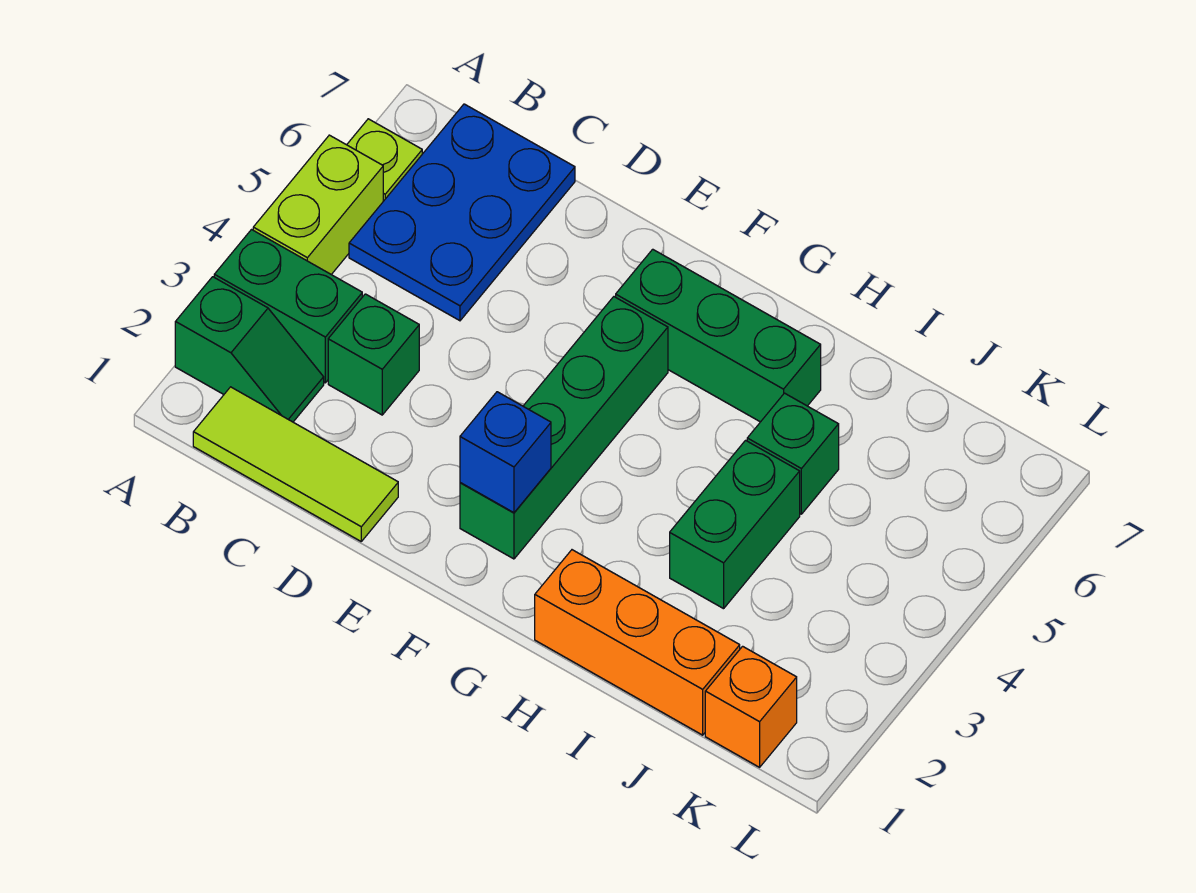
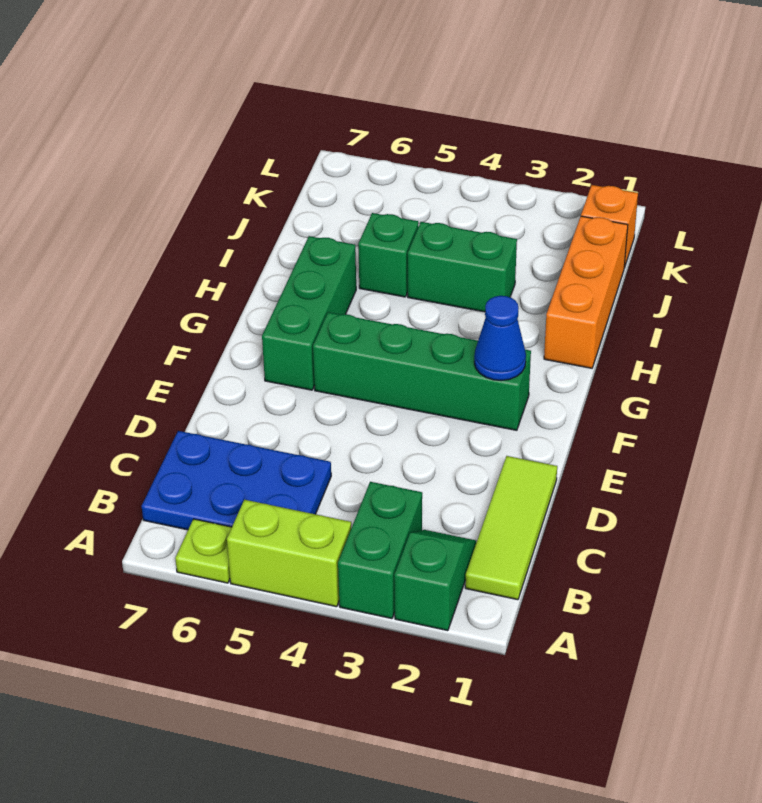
green 1x1 brick [328,294,419,415] -> none
blue 1x1 brick [460,392,551,513] -> blue 1x1 cone [474,296,526,381]

